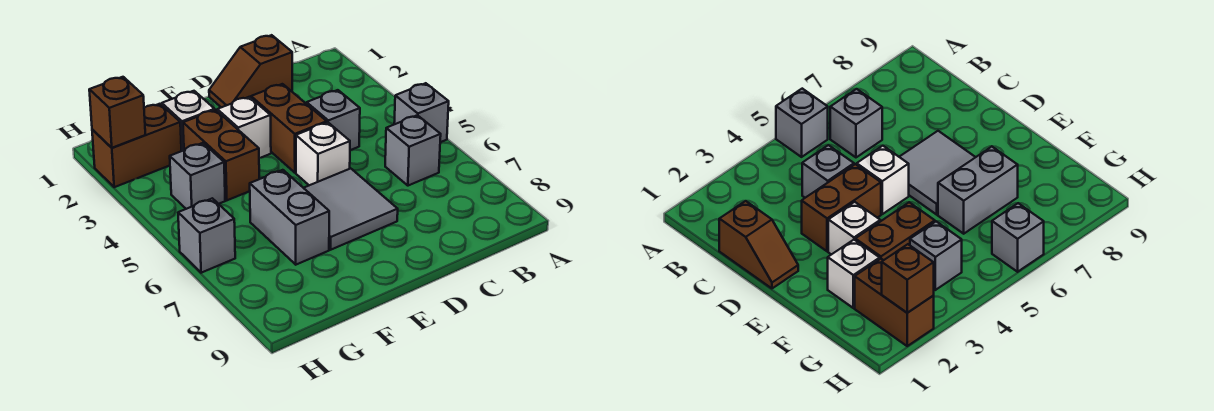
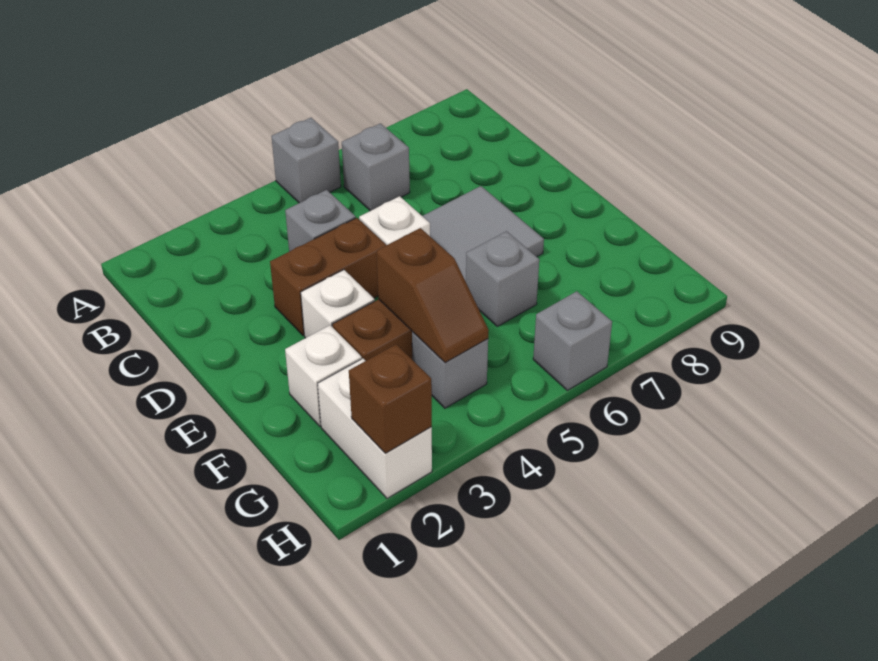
brown 1x2 slope [209,35,292,107] -> brown 1x2 slope moved to [377,228,489,363]
grey 1x2 brick [250,170,329,265] -> grey 1x1 brick [466,231,539,326]
brown 1x2 brick [92,104,181,187] -> white 1x2 brick [318,359,432,498]

